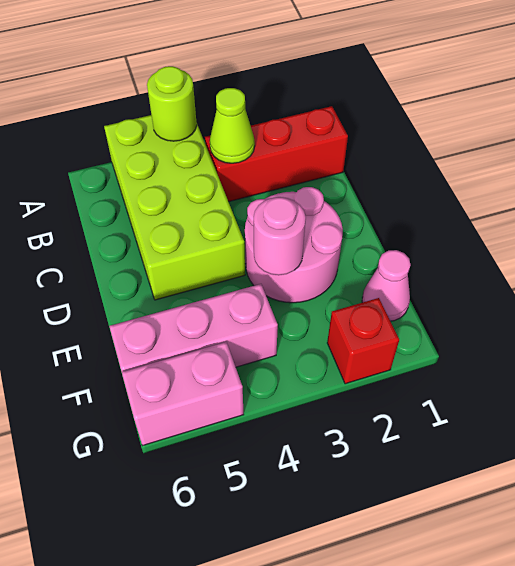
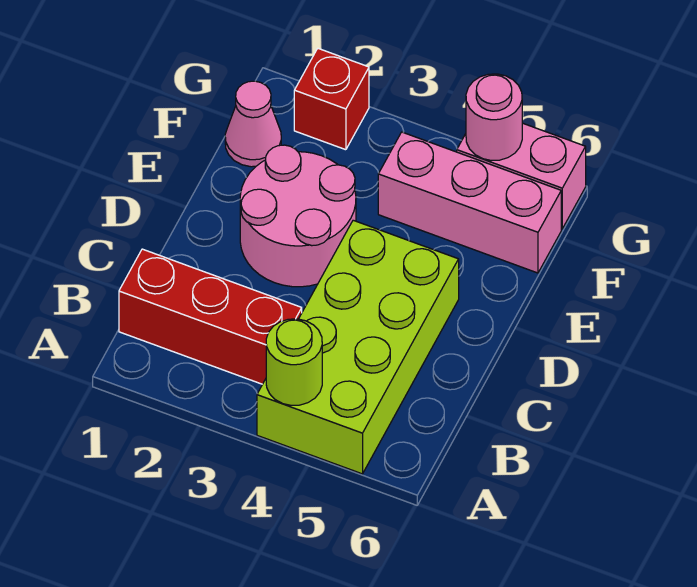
lime 1x1 cone [210,88,255,163] -> none
pink 1x1 round brick [254,197,306,275] -> pink 1x1 round brick moved to [466,74,522,161]

